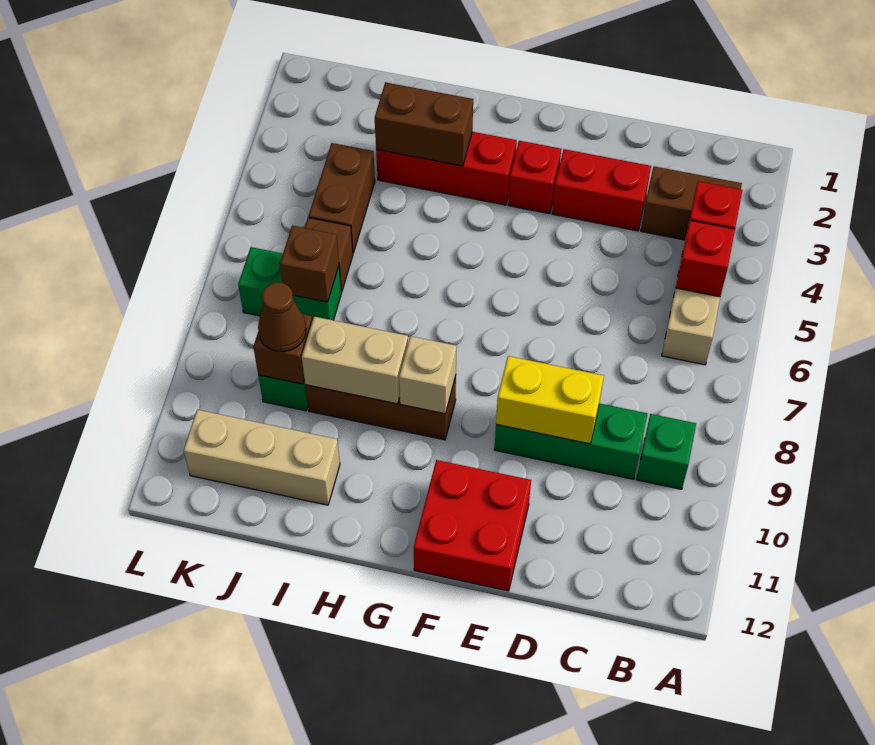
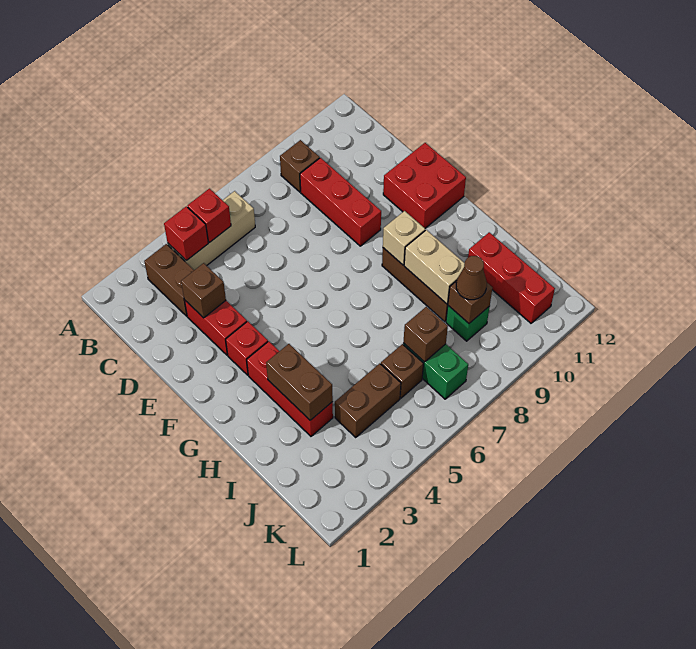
green 1x1 brick [636,414,696,489] -> brown 1x1 brick [280,140,320,192]
green 1x3 brick [494,403,648,479] -> red 1x3 brick [300,158,381,246]
none -> brown 1x1 brick [181,263,226,318]
yellow 1x2 brick [496,356,604,444] -> none
tan 1x3 brick [184,410,340,505] -> red 1x3 brick [468,232,555,323]

